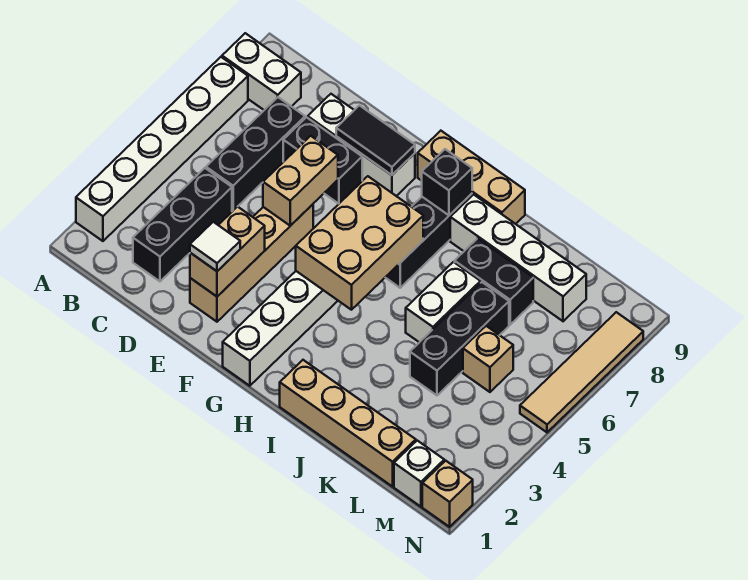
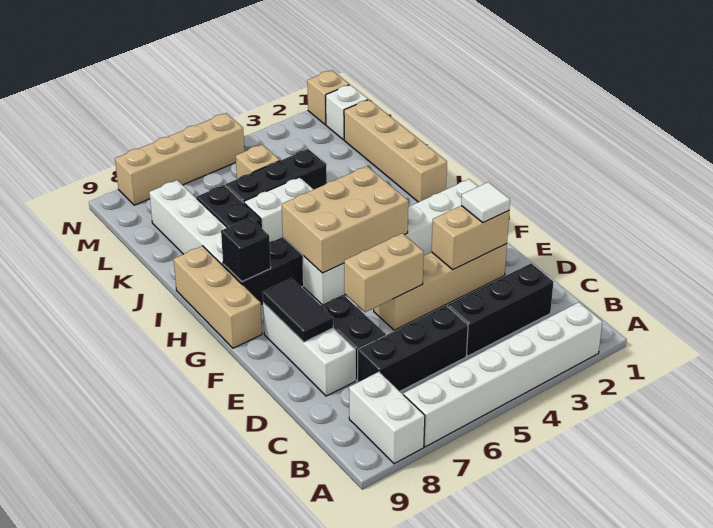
tan 1x4 tile [520,312,643,432] -> tan 1x4 brick [115,113,244,205]

